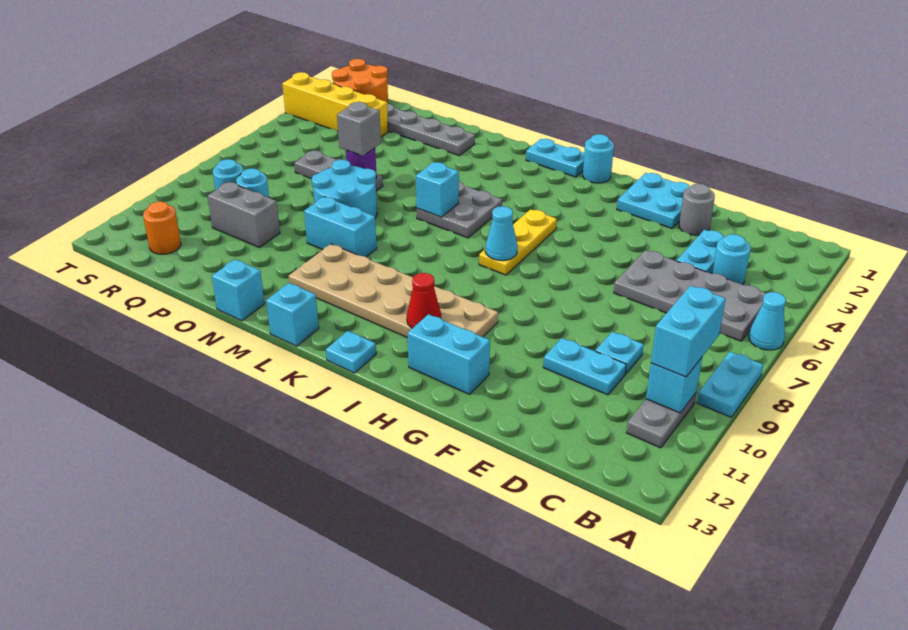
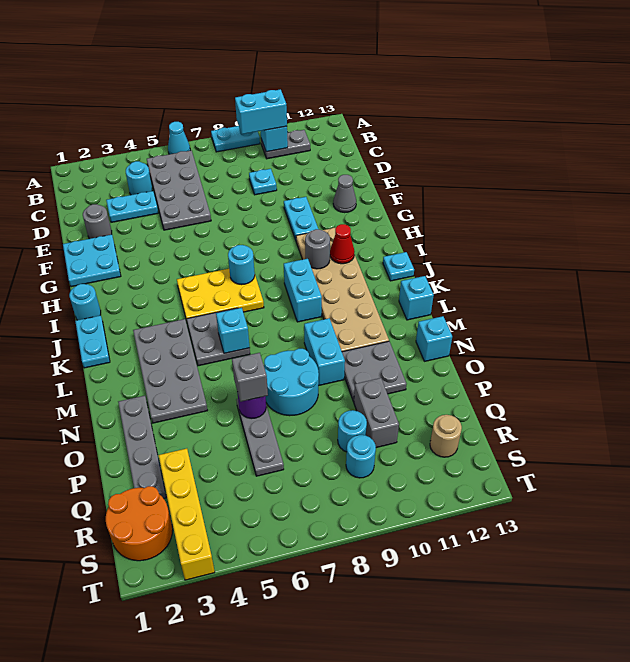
cyan 1x2 plate [543,338,626,395] -> cyan 1x2 plate moved to [284,197,318,240]
none -> grey 1x1 cone [333,175,356,213]
cyan 1x2 brick [408,314,490,394] -> cyan 1x2 brick moved to [284,259,322,322]
yellow 1x3 plate [479,209,557,275] -> yellow 2x3 plate [177,269,264,320]
cyan 1x1 cone [485,206,518,261] -> cyan 1x1 round brick [228,245,255,285]
none -> grey 1x1 round brick [305,229,330,269]
none -> grey 2x4 plate [133,319,207,423]
none -> grey 2x2 plate [342,341,406,402]
orange 1x1 round brick [143,201,181,254] -> tan 1x1 round brick [430,415,462,457]

